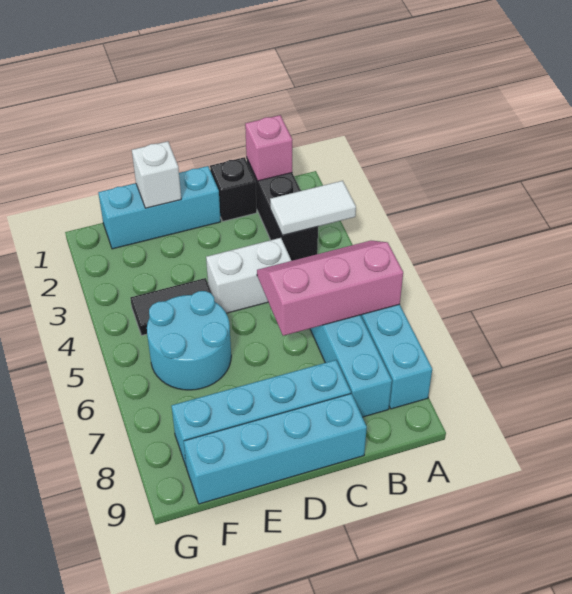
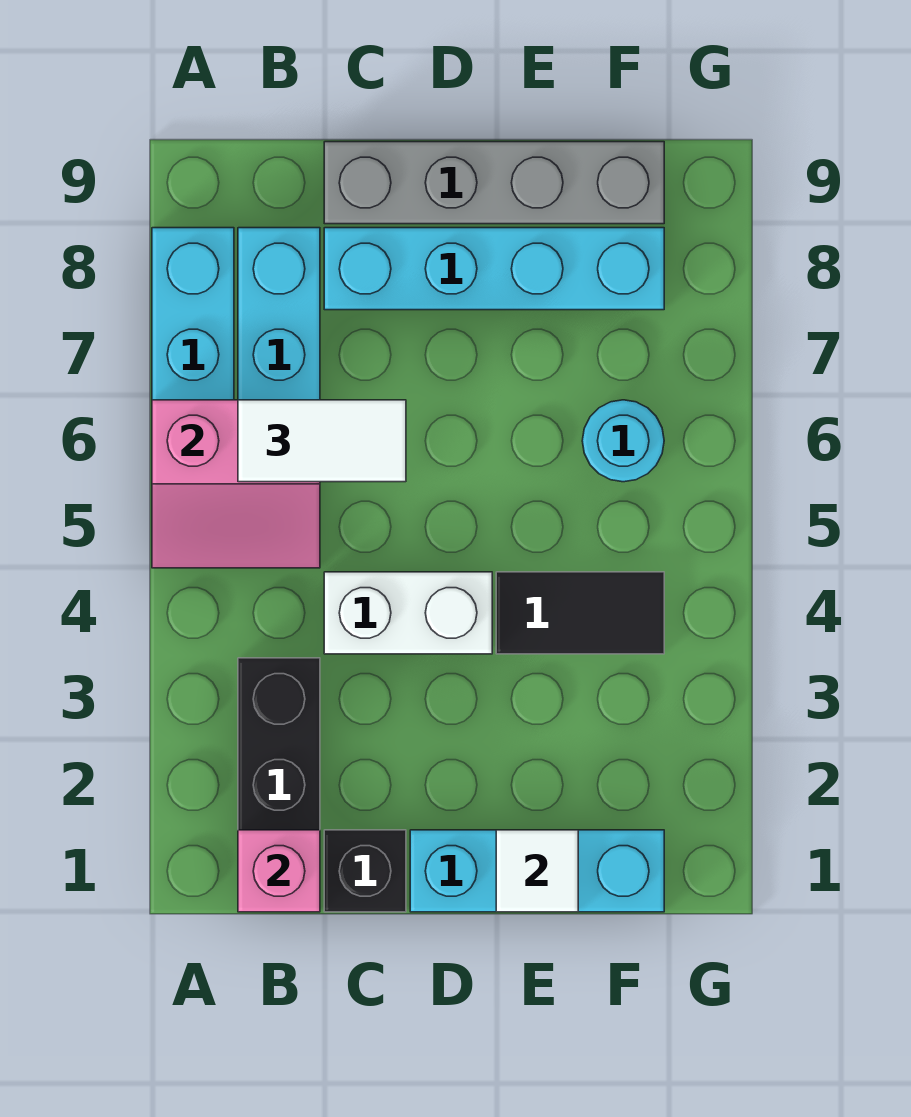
white 1x2 tile [270,181,356,235] -> white 1x2 tile moved to [238,400,406,482]
pink 2x3 slope [257,241,403,336] -> pink 2x2 slope [152,400,320,568]
cyan 1x4 brick [184,394,367,504] -> grey 1x4 brick [324,142,664,224]
white 1x1 brick [132,141,181,208] -> white 1x1 tile [496,830,578,912]
cyan 2x2 round brick [147,291,231,390] -> cyan 1x1 round brick [582,400,664,482]

